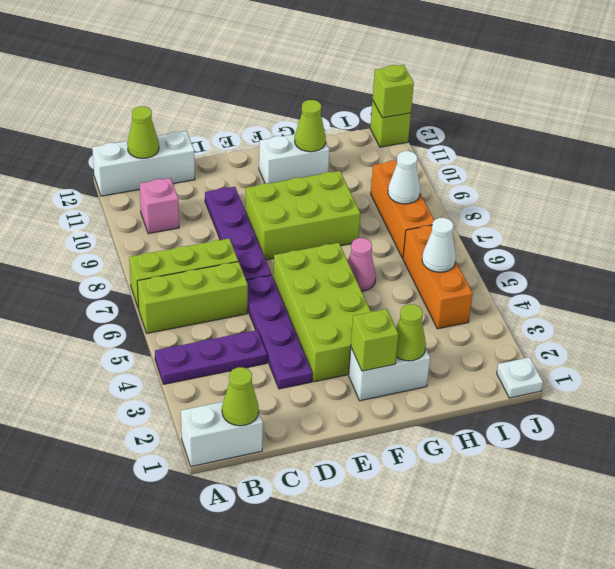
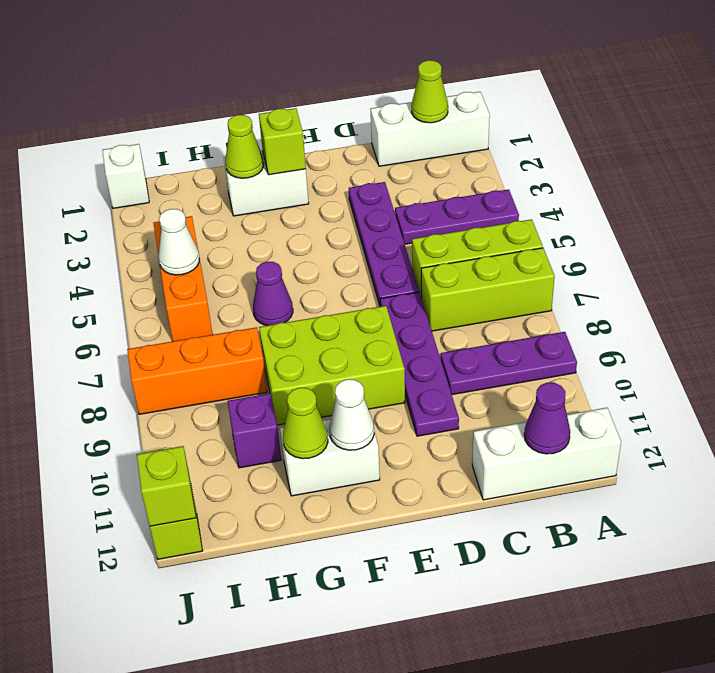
white 1x2 brick [181,402,263,466] -> white 1x3 brick [370,92,490,166]
none -> purple 1x3 plate [441,332,577,395]
pink 1x1 brick [140,178,179,234] -> none
lime 1x1 cone [127,106,159,159] -> purple 1x1 cone [524,383,570,454]
lime 2x4 brick [273,243,371,382] -> none
pink 1x1 cone [348,238,376,291] -> purple 1x1 cone [253,262,293,326]
none -> purple 1x1 brick [228,393,281,468]
orange 1x3 brick [371,161,434,258] -> orange 1x3 brick turned to [127,327,267,414]
white 1x1 cone [388,151,420,204] -> white 1x1 cone moved to [329,379,374,450]
white 1x1 plate [497,357,543,398] -> white 1x1 brick [102,144,149,208]

